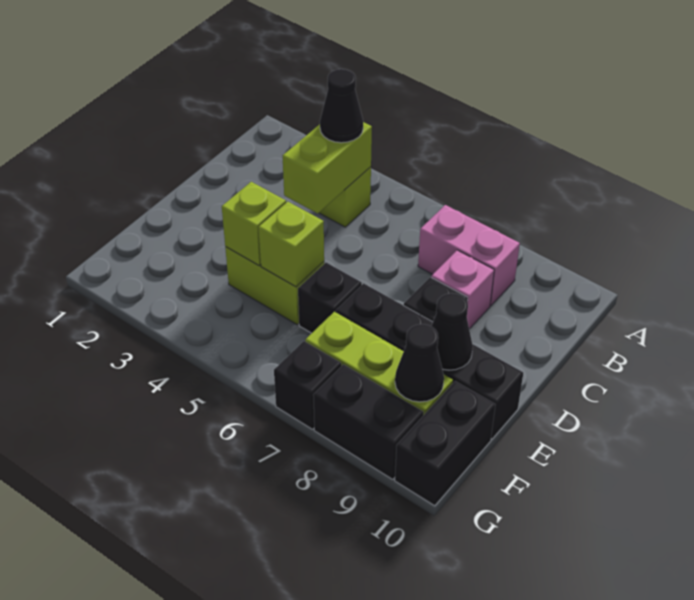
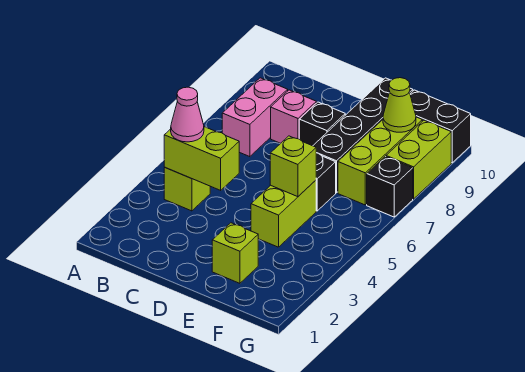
black 1x1 cone [320,69,363,143] -> pink 1x1 cone [171,87,204,142]
lime 1x1 brick [222,182,286,266] -> lime 1x1 brick moved to [212,223,258,283]
black 1x1 cone [431,293,473,370] -> none
black 1x1 cone [395,324,444,402] -> lime 1x1 cone [383,78,416,132]
black 1x2 brick [313,364,424,479] -> lime 1x2 brick [386,120,451,199]

